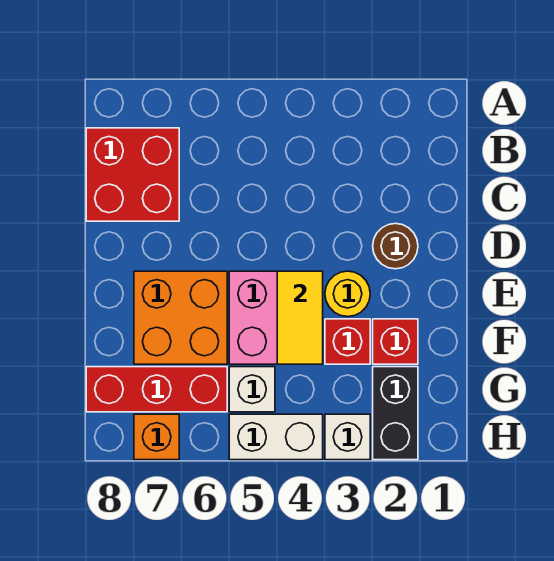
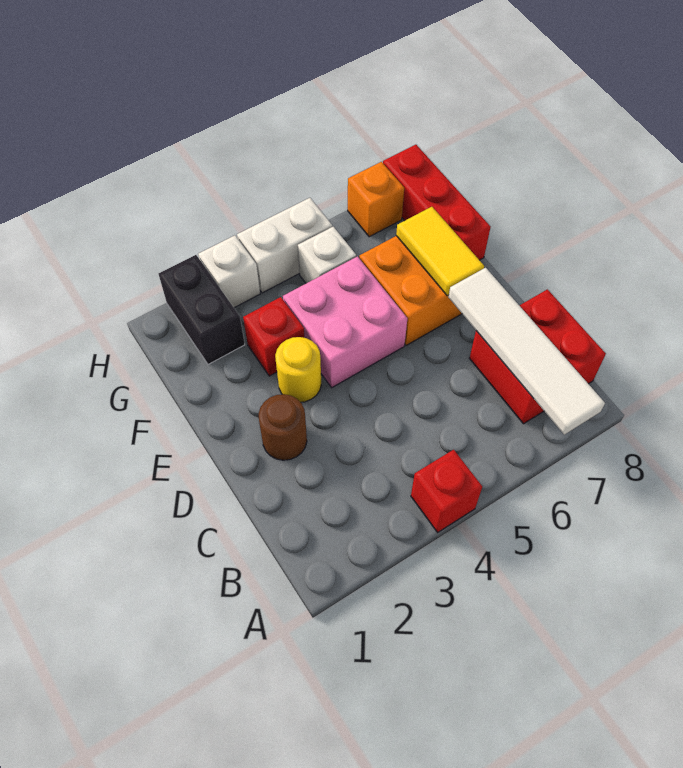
none -> white 1x4 tile [448,268,605,435]
yellow 1x2 tile [277,271,323,364] -> yellow 1x2 tile moved to [396,207,484,296]
red 1x1 brick [373,319,418,364] -> red 1x1 brick moved to [411,450,482,532]
red 1x3 brick [86,367,227,412] -> red 1x3 brick turned to [383,145,491,260]

